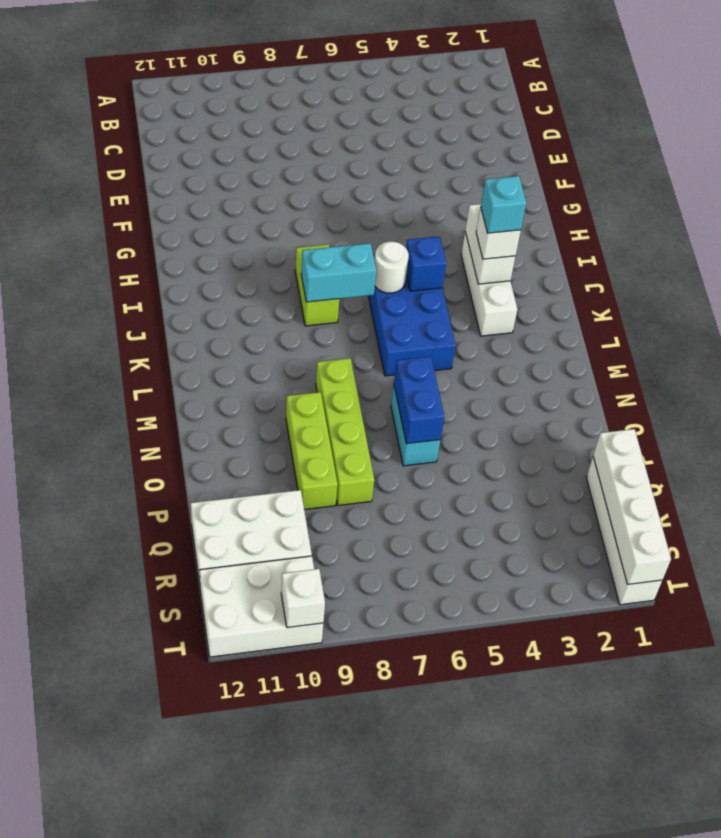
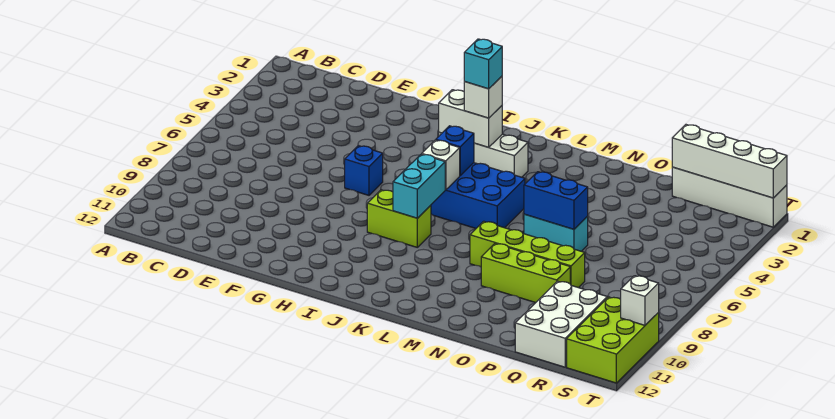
none -> blue 1x1 brick [345,146,383,195]
white 1x1 round brick [374,241,409,293] -> white 1x1 brick [422,140,460,190]
white 2x3 brick [200,556,323,657] -> lime 2x3 brick [567,297,659,383]

